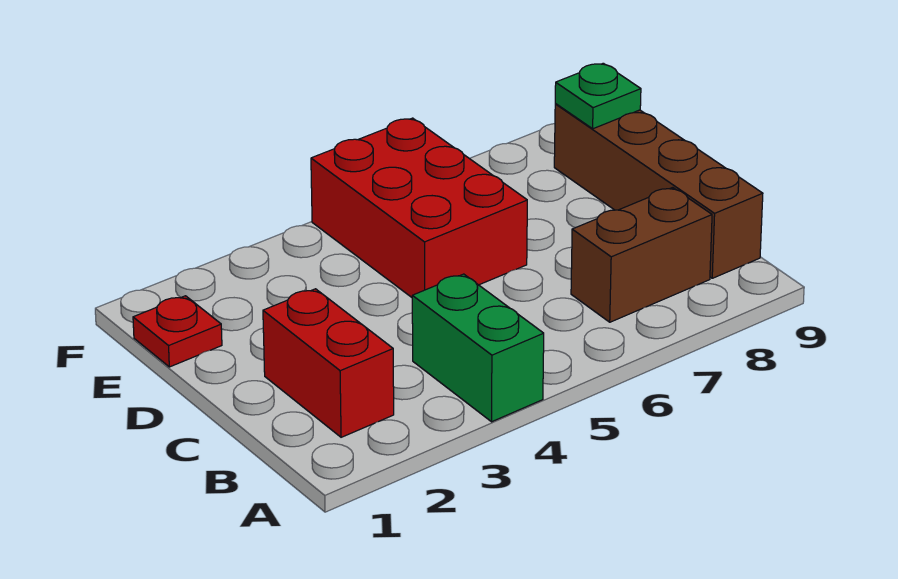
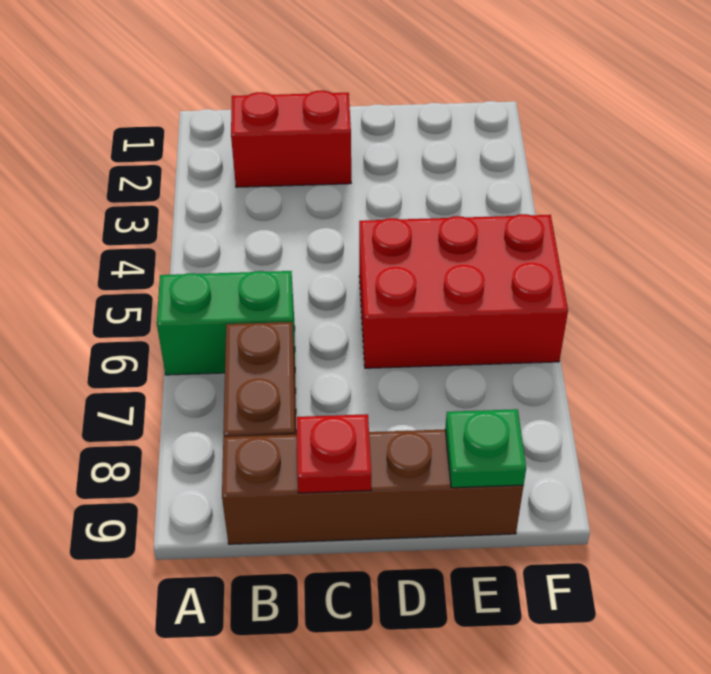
green 1x2 brick [412,274,544,422] -> green 1x2 brick moved to [157,271,295,375]
red 1x1 plate [133,296,222,367] -> red 1x1 plate moved to [296,414,371,493]

